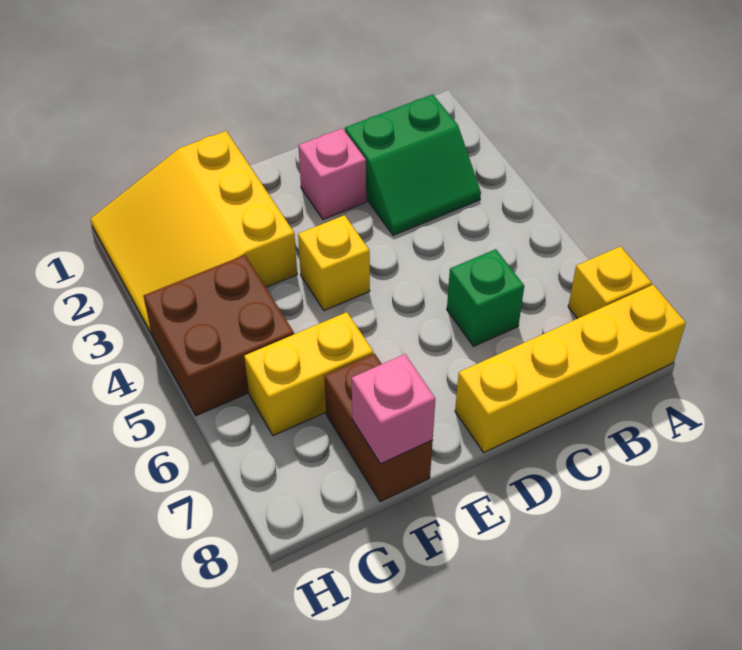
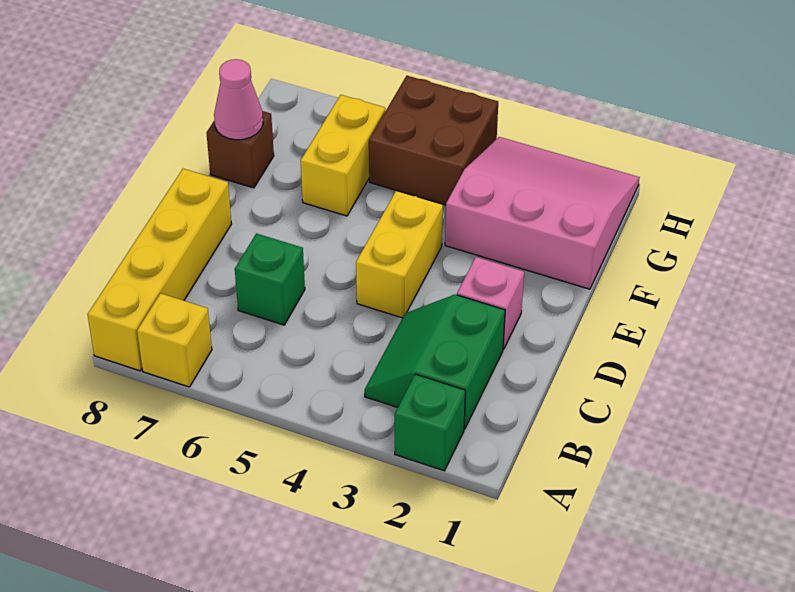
none -> green 1x1 brick [395,374,465,471]
yellow 1x1 brick [298,215,370,311] -> yellow 1x2 brick [356,191,443,318]
yellow 3x3 slope [90,131,297,334] -> pink 3x3 slope [445,137,640,289]
brown 1x2 brick [324,354,433,502] -> brown 1x1 brick [207,111,274,188]
pink 1x1 brick [352,354,435,464] -> pink 1x1 cone [214,59,263,140]

